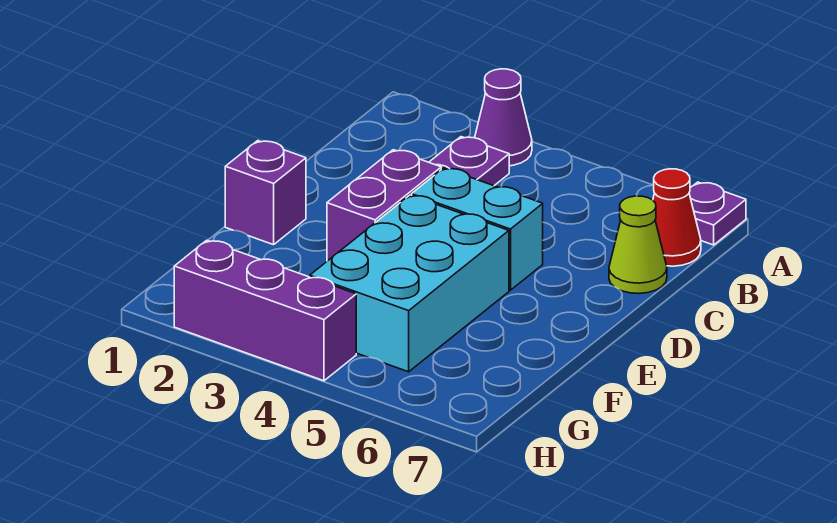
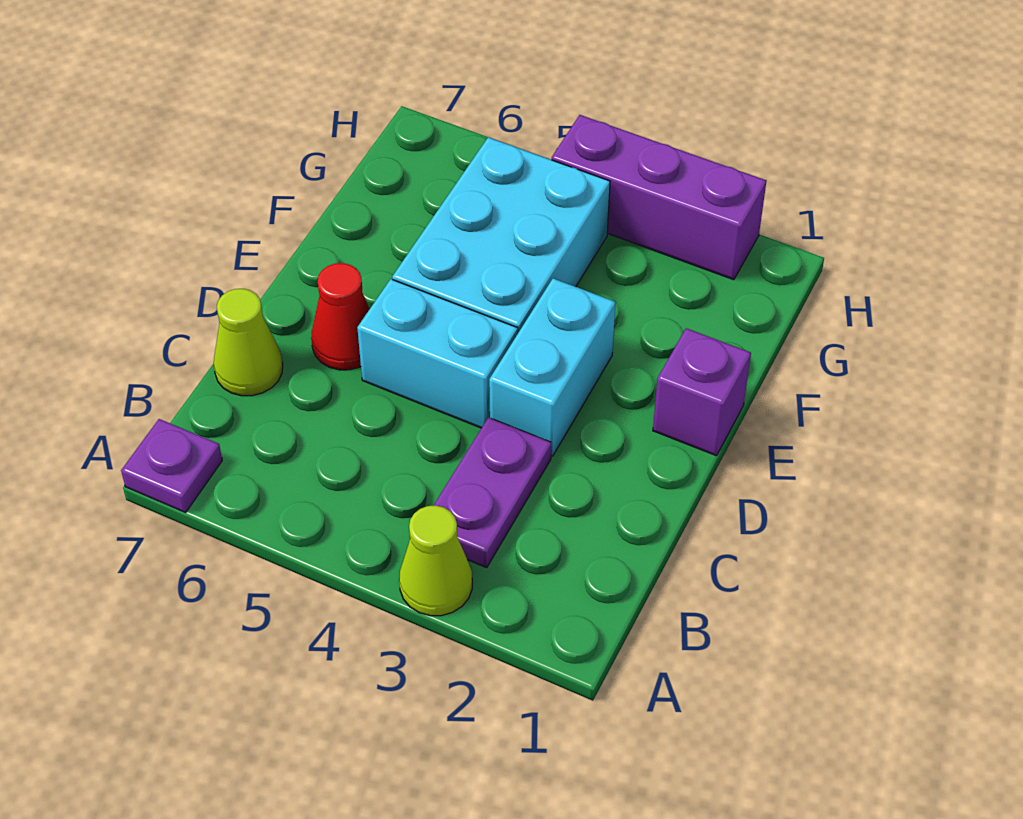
purple 1x1 cone [475,69,532,166] -> lime 1x1 cone [399,506,472,616]
red 1x1 cone [653,169,701,266] -> red 1x1 cone moved to [311,263,369,370]
purple 1x2 brick [327,150,441,261] -> cyan 1x2 brick [489,278,616,456]

